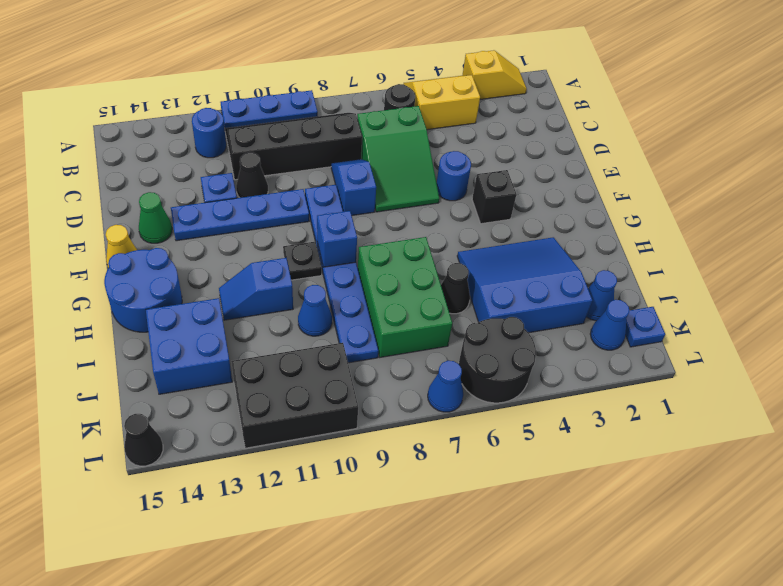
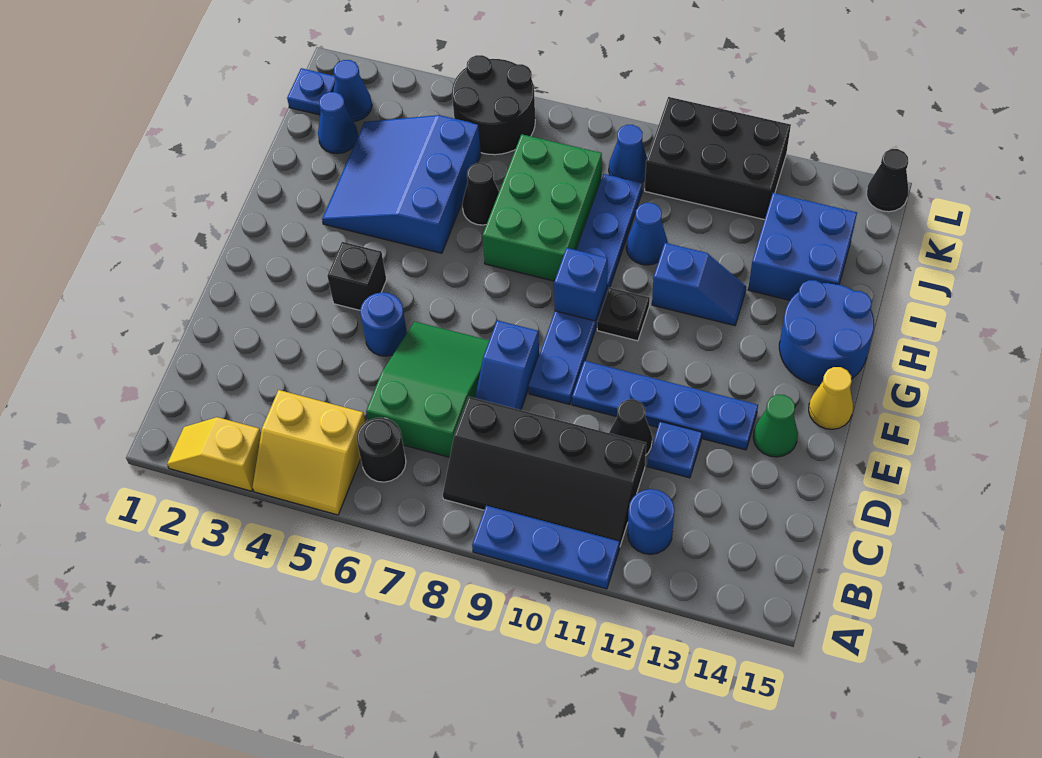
blue 3x3 slope [457,237,592,333] -> blue 3x3 slope turned to [322,115,481,253]
blue 1x1 cone [428,361,463,412] -> blue 1x1 cone moved to [609,125,647,183]

